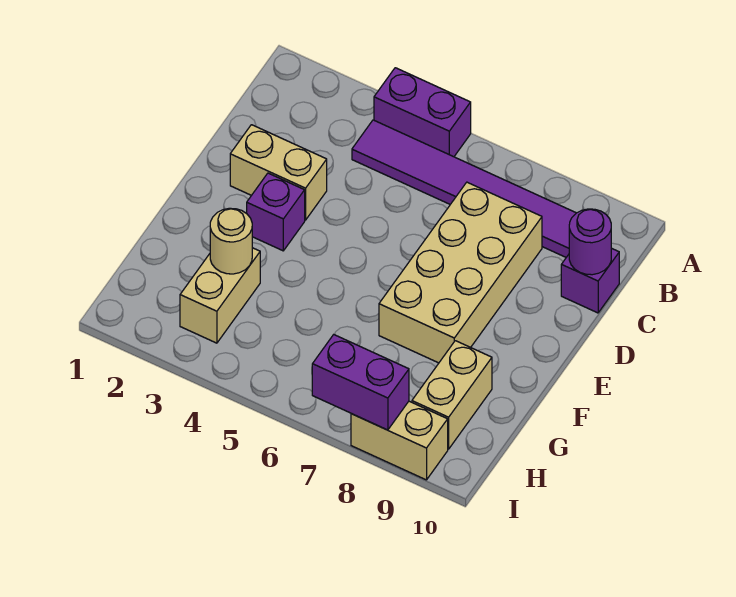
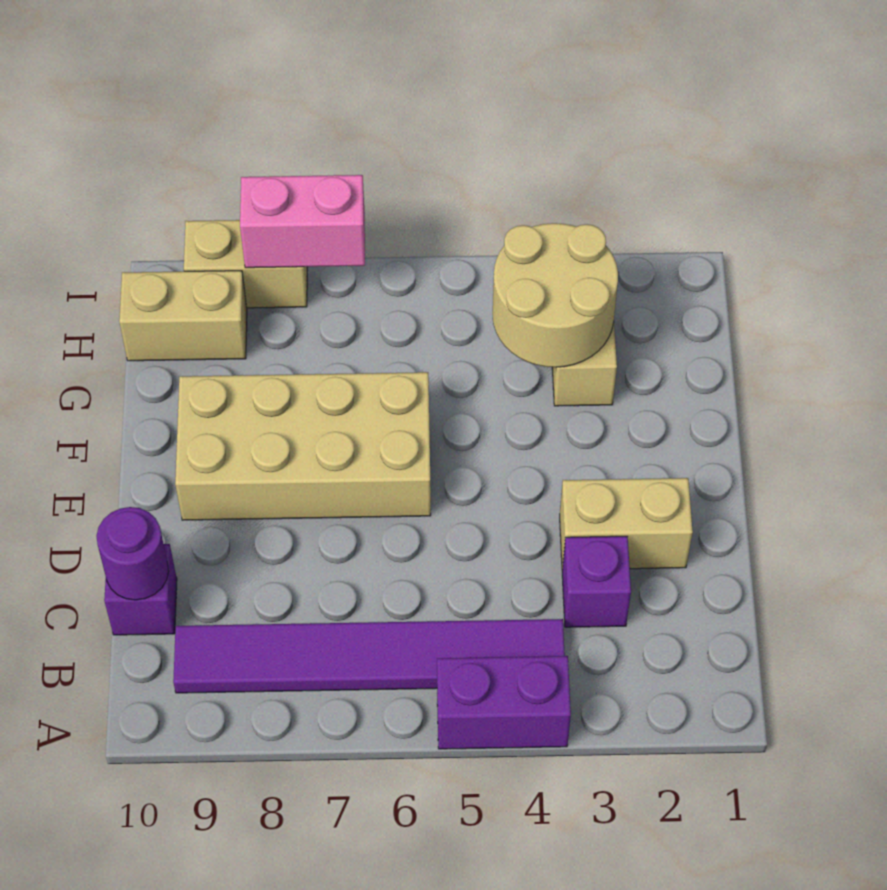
tan 2x4 brick [379,182,542,363] -> tan 2x4 brick turned to [175,372,431,520]
purple 1x1 brick [247,173,305,251] -> purple 1x1 brick moved to [562,536,631,627]
tan 1x1 round brick [210,208,252,274] -> tan 2x2 round brick [493,223,618,367]
tan 1x2 brick [412,341,492,449] -> tan 1x2 brick turned to [119,271,247,361]
purple 1x2 brick [312,335,409,430] -> pink 1x2 brick [240,175,365,268]

